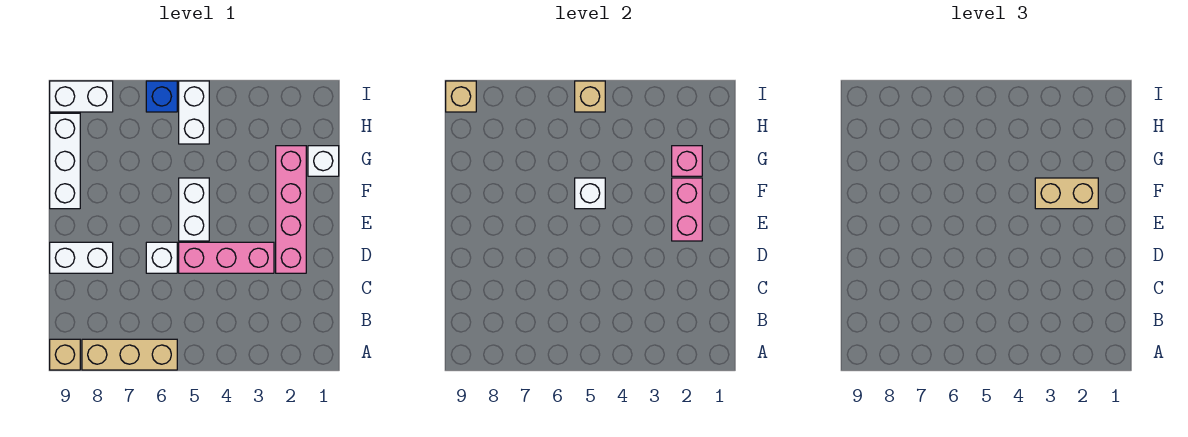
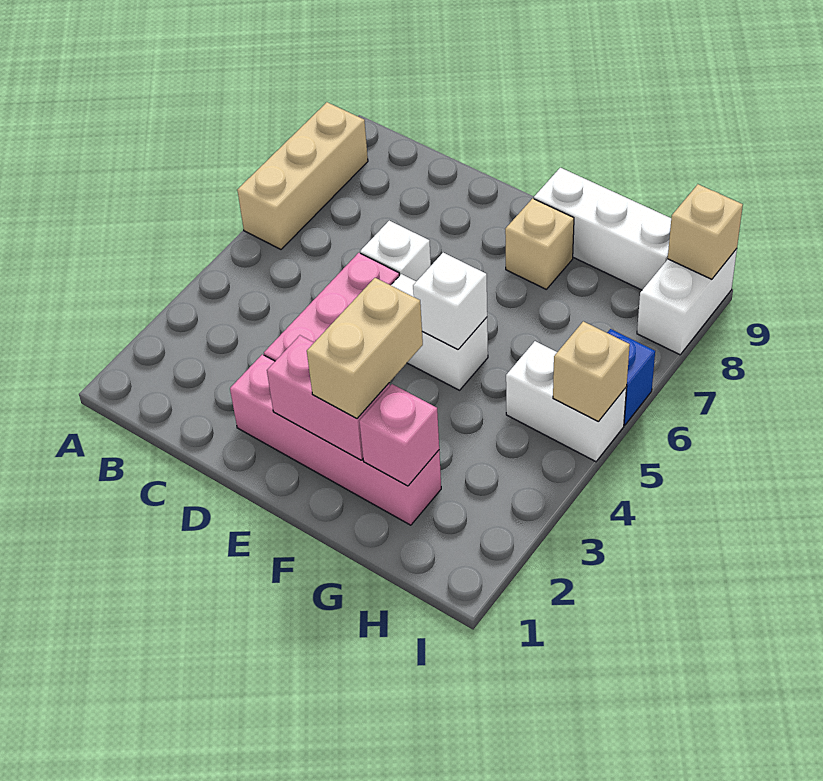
tan 1x1 brick [50,339,80,370] -> tan 1x1 brick moved to [505,198,574,289]
white 1x2 brick [50,242,113,273] -> none
white 1x1 brick [308,146,339,176] -> none

